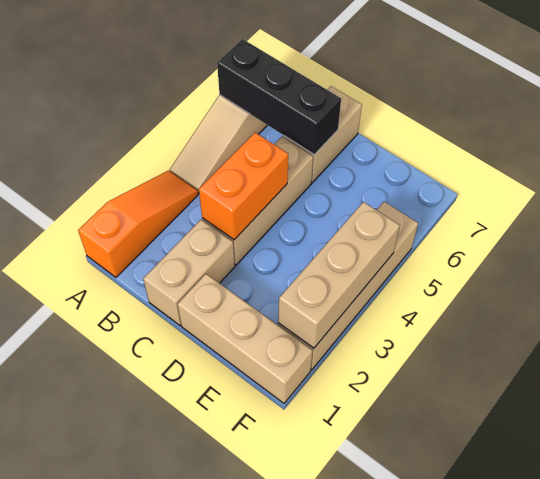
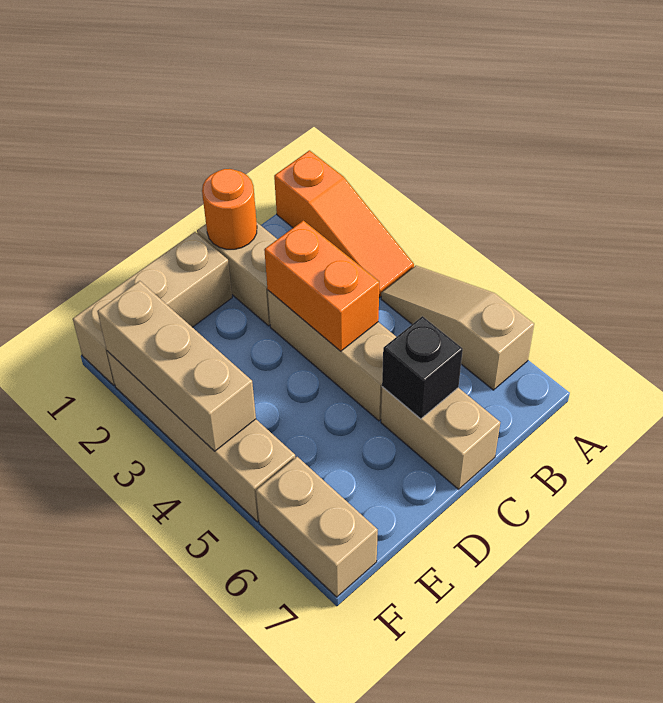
black 1x3 brick [217,39,341,155] -> black 1x1 brick [382,316,463,419]
none -> orange 1x1 round brick [202,169,257,249]
none -> tan 1x2 brick [256,457,378,597]

